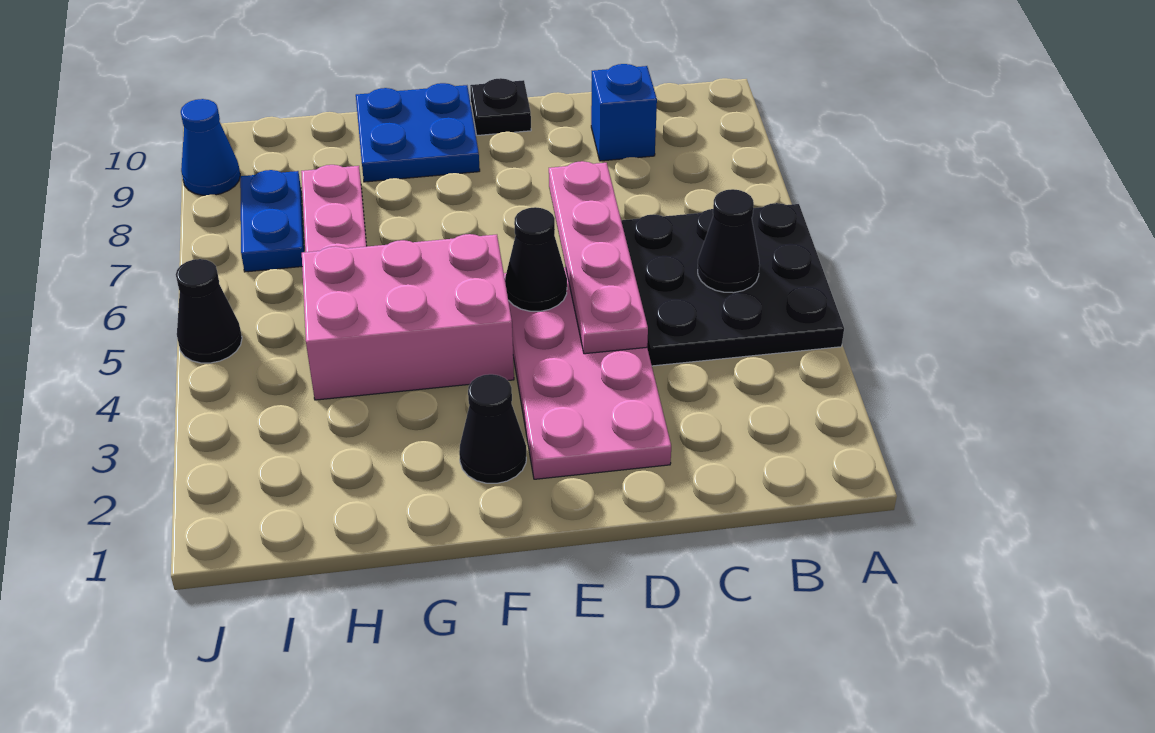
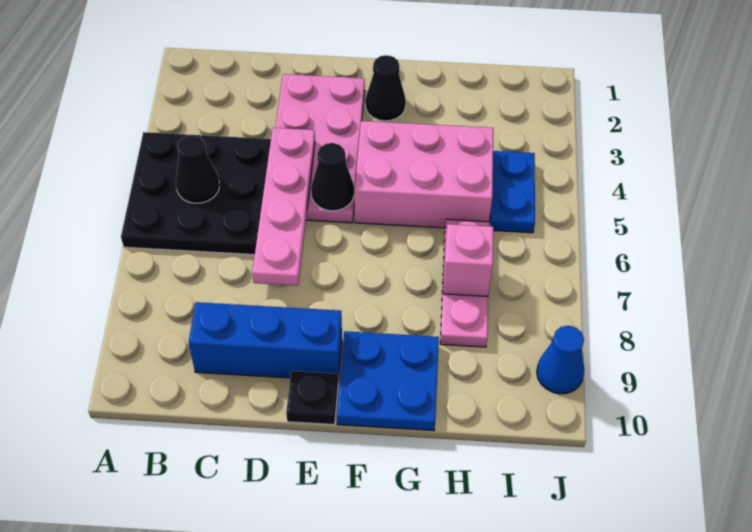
blue 1x1 brick [591,64,657,161] -> blue 1x3 brick [189,302,342,380]
none -> pink 1x1 brick [443,224,493,296]
blue 1x2 plate [240,170,304,272] -> blue 1x2 plate moved to [490,151,535,233]
black 1x1 cone [176,259,242,363] -> none

